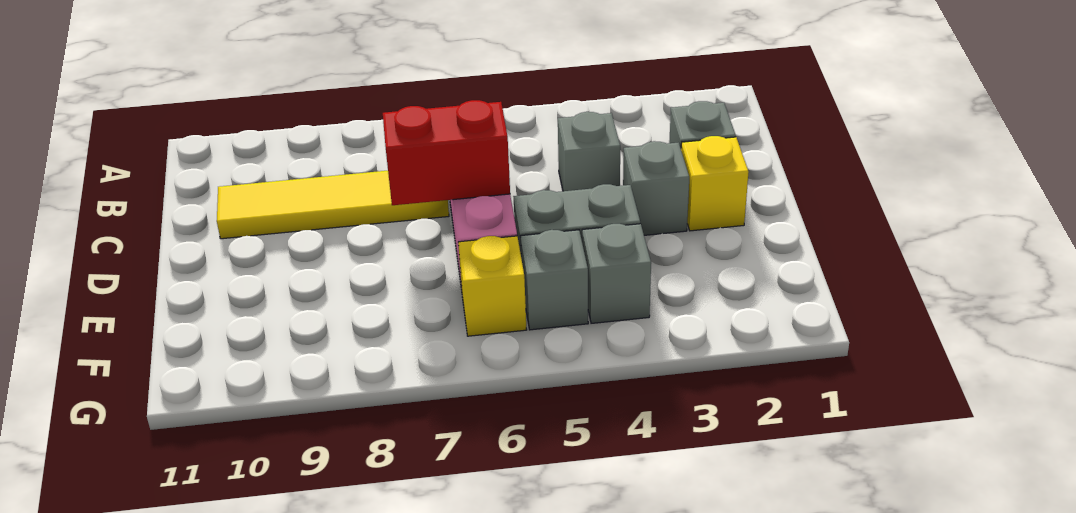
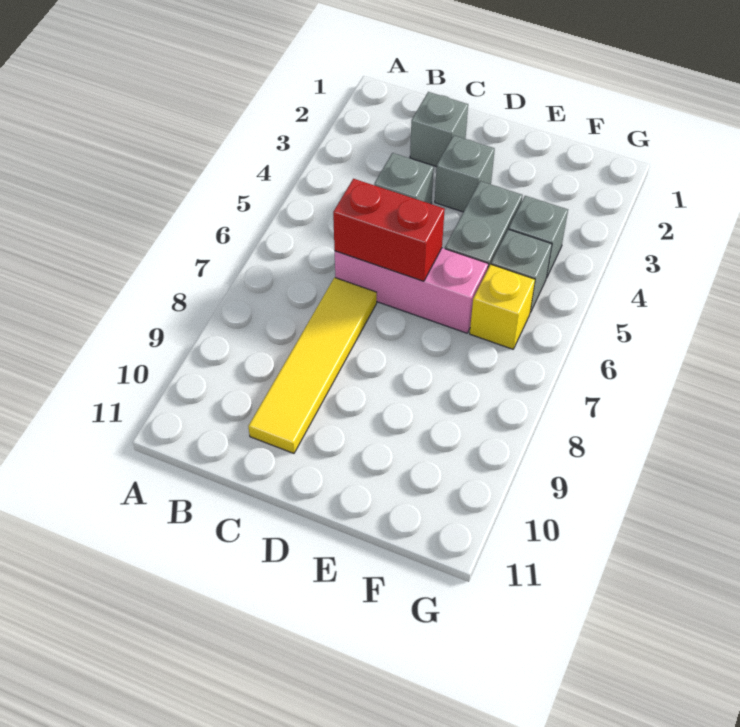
yellow 1x1 brick [681,136,749,231] -> none
red 1x2 brick [383,100,510,205] -> red 1x2 brick turned to [333,179,445,281]

